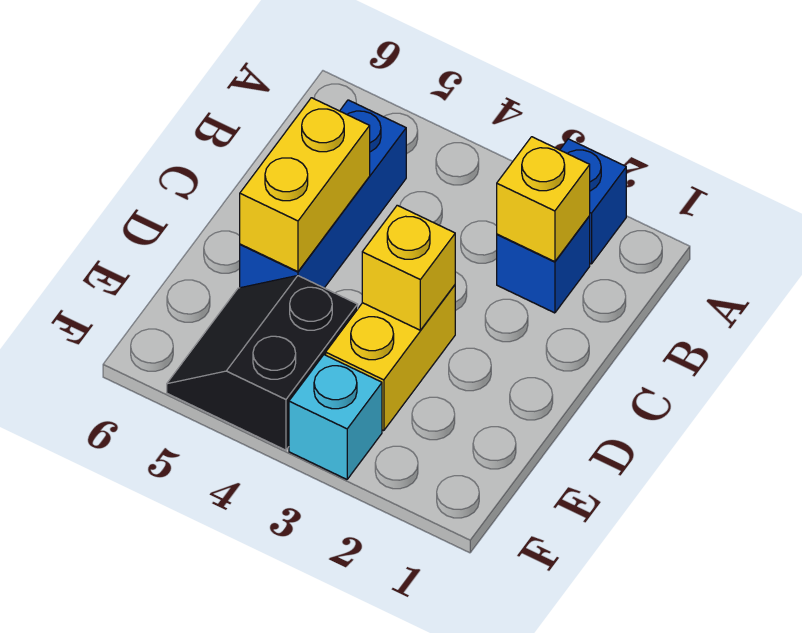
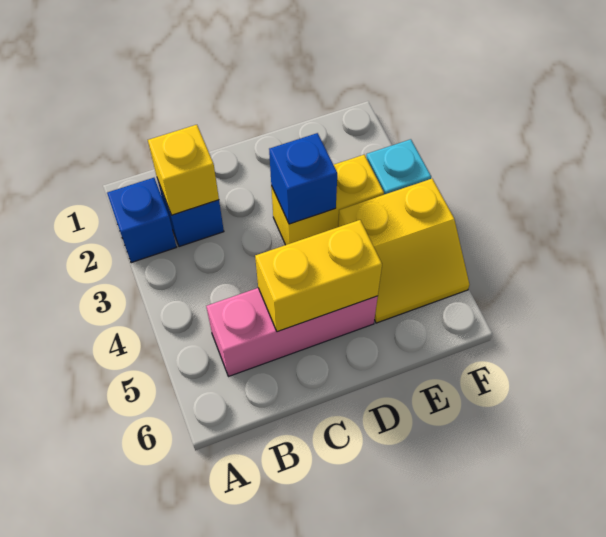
blue 1x3 brick [240,100,406,288] -> pink 1x3 brick [206,288,378,376]
yellow 1x1 brick [362,205,455,330] -> blue 1x1 brick [269,133,337,224]
black 2x2 slope [167,276,358,450] -> yellow 2x2 slope [338,179,470,323]

